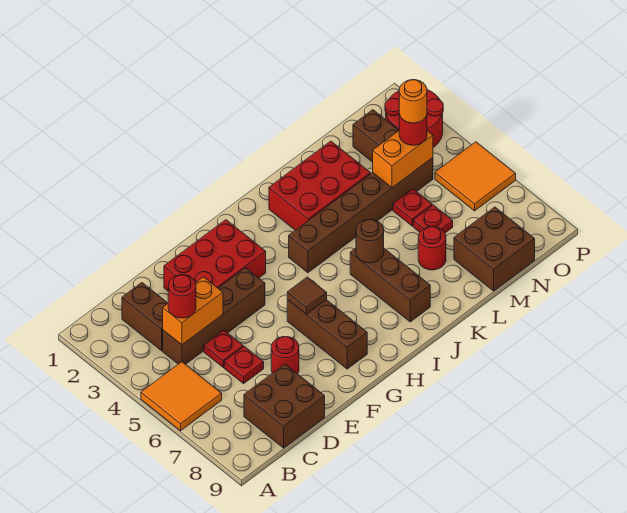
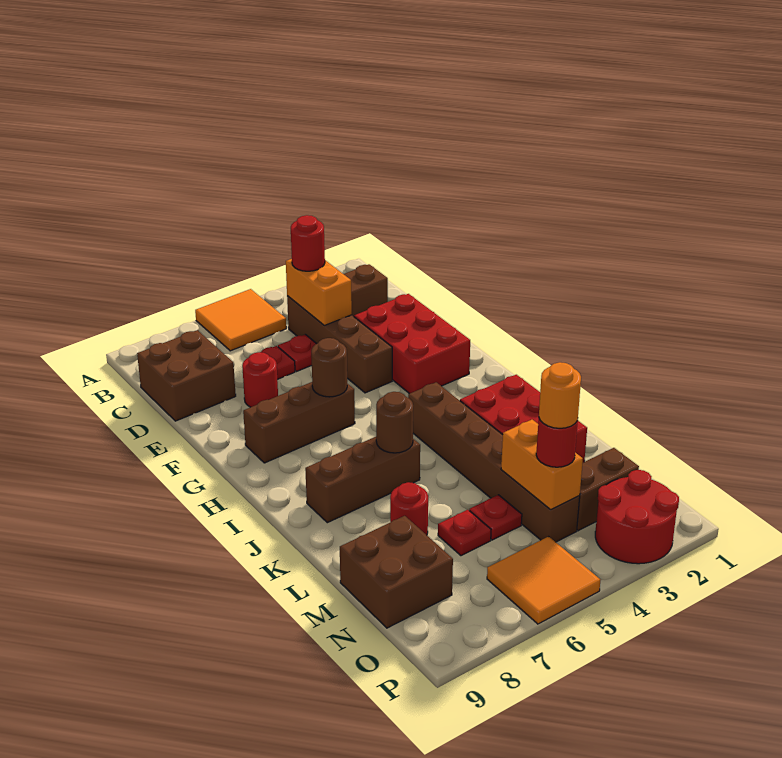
brown 1x1 tile [287,277,327,314] -> brown 1x1 round brick [311,338,347,397]

